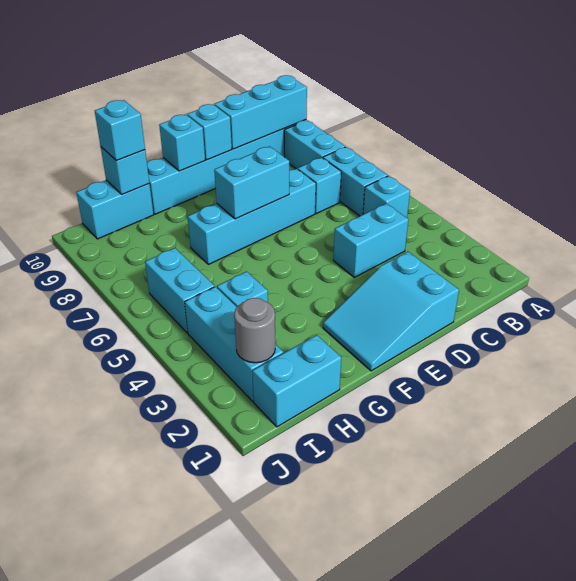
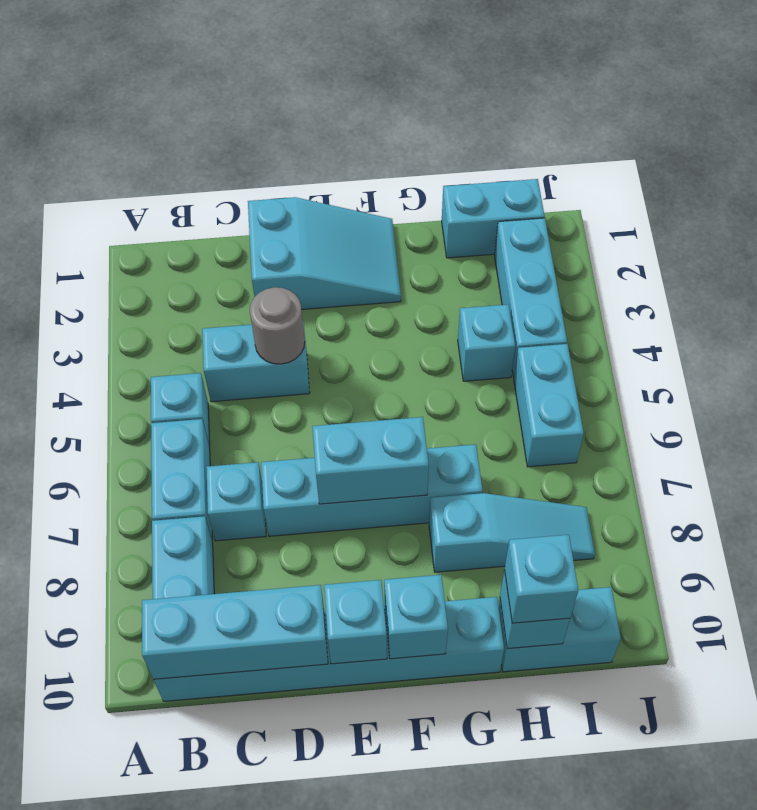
none -> cyan 1x3 slope [429,493,595,572]
grey 1x1 round brick [234,298,275,363] -> grey 1x1 round brick moved to [250,287,305,364]

